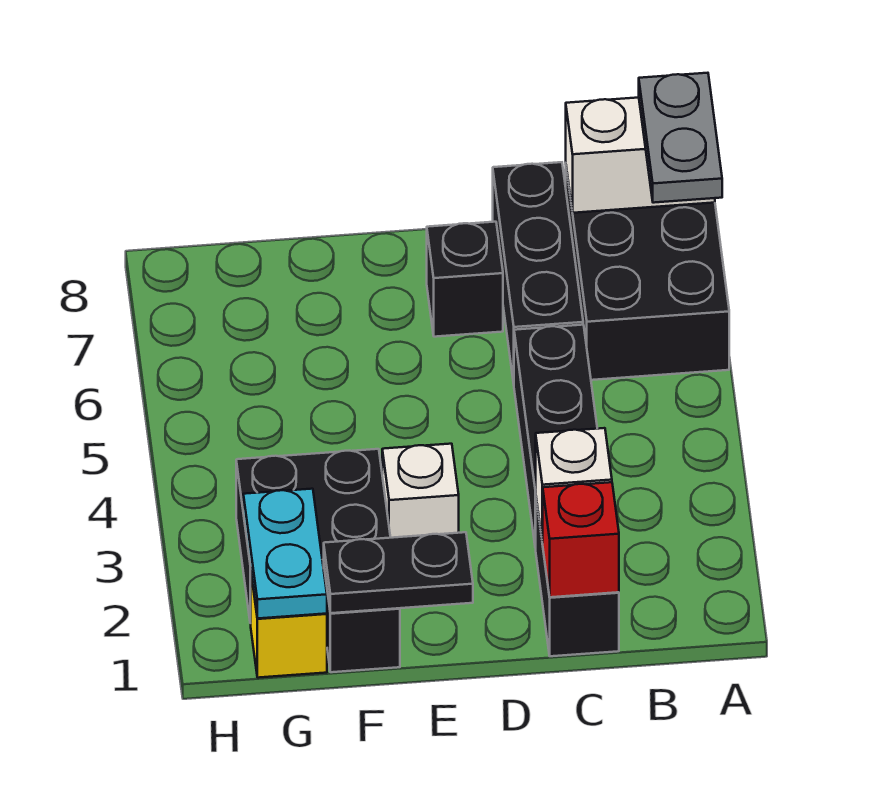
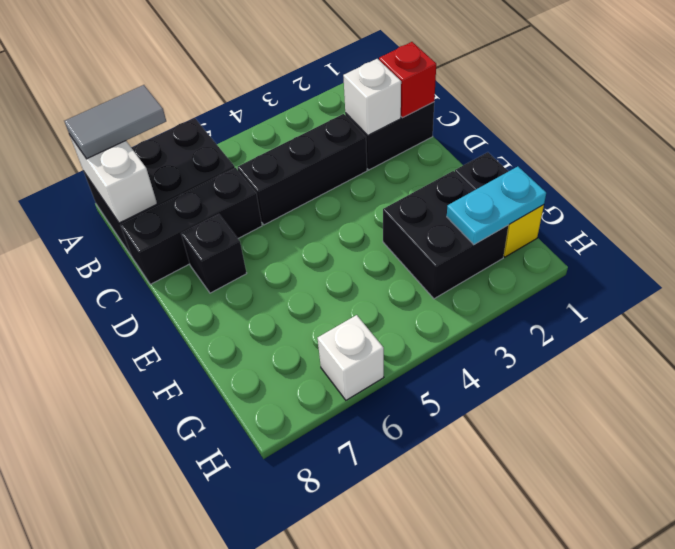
grey 1x2 plate [639,73,722,203] -> grey 1x2 tile [64,85,166,159]
black 1x2 plate [324,532,473,613] -> none
white 1x1 brick [382,444,459,538] -> white 1x1 brick moved to [318,315,384,400]

